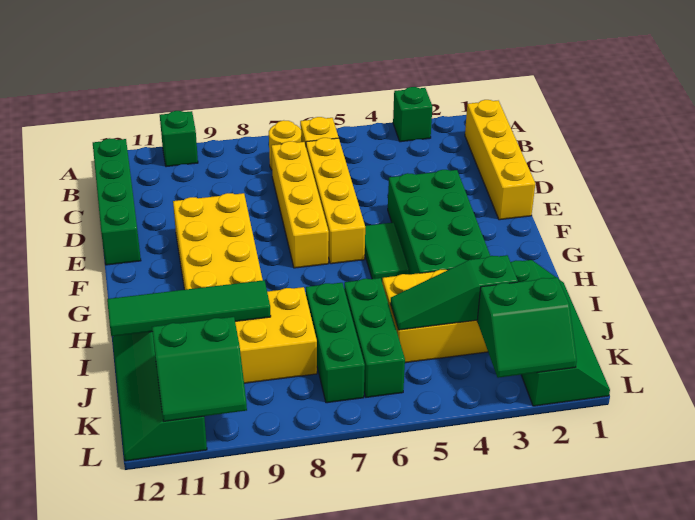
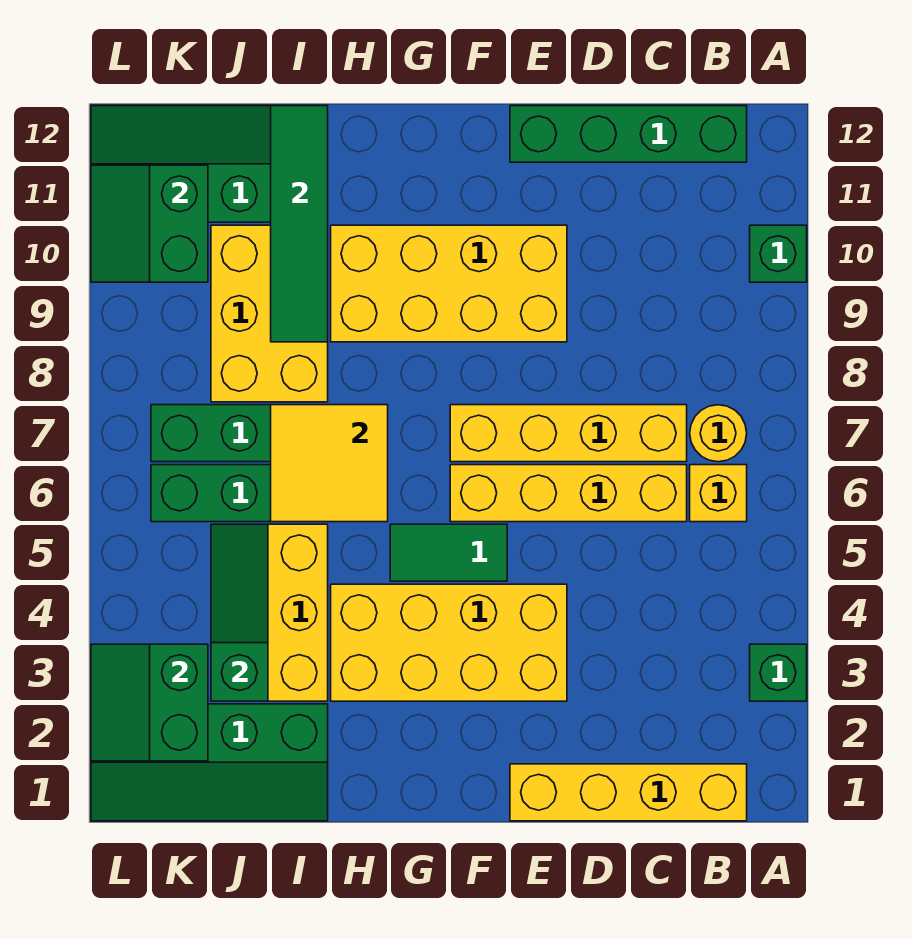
green 2x4 brick [388,170,490,274] -> yellow 2x4 brick [331,584,567,701]
none -> yellow 2x2 tile [271,405,388,522]

